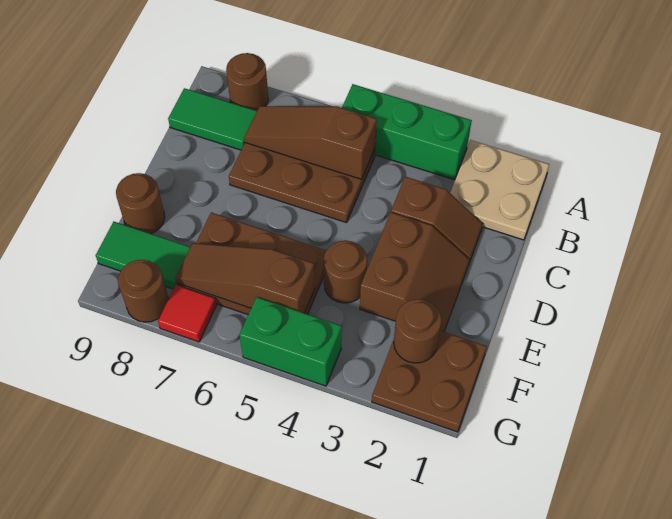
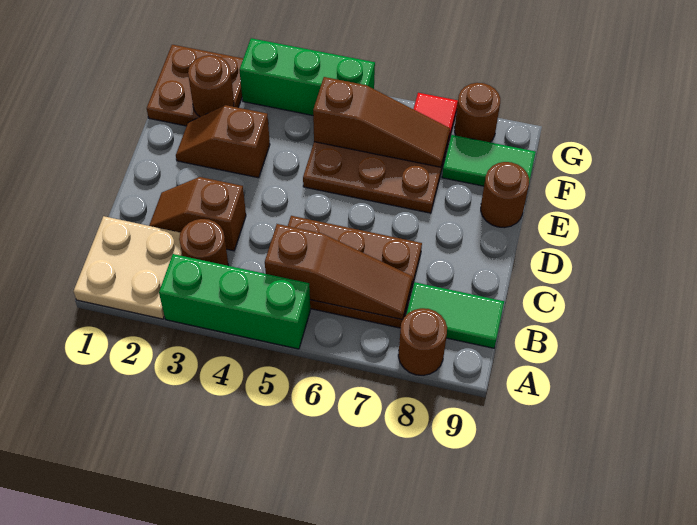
brown 2x2 slope [360,213,470,332] -> brown 1x2 slope [176,105,270,178]
brown 1x1 round brick [324,241,367,303] -> brown 1x1 round brick moved to [179,219,228,266]
green 1x2 brick [240,297,342,386] -> green 1x3 brick [240,38,375,115]

